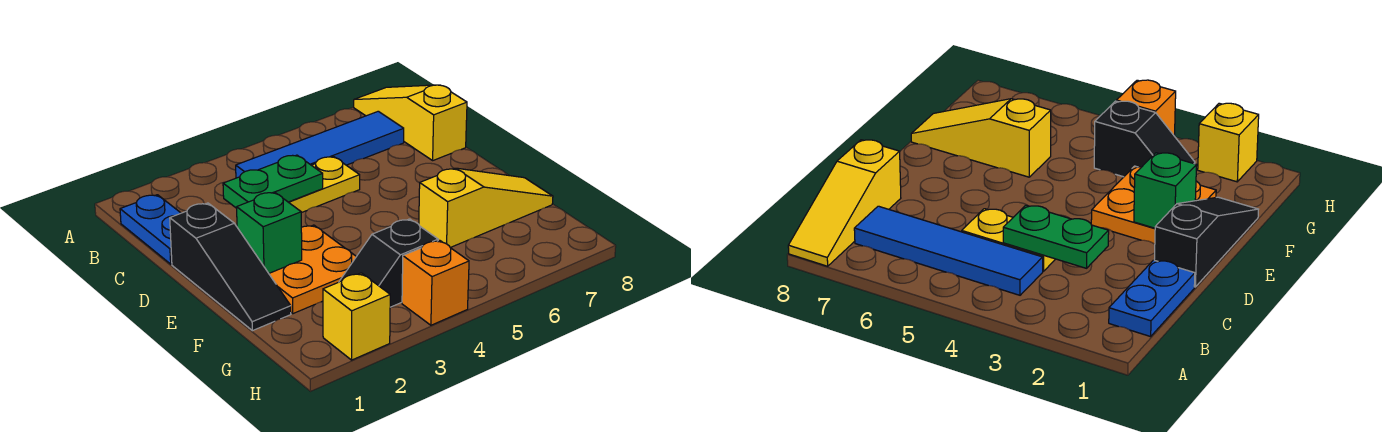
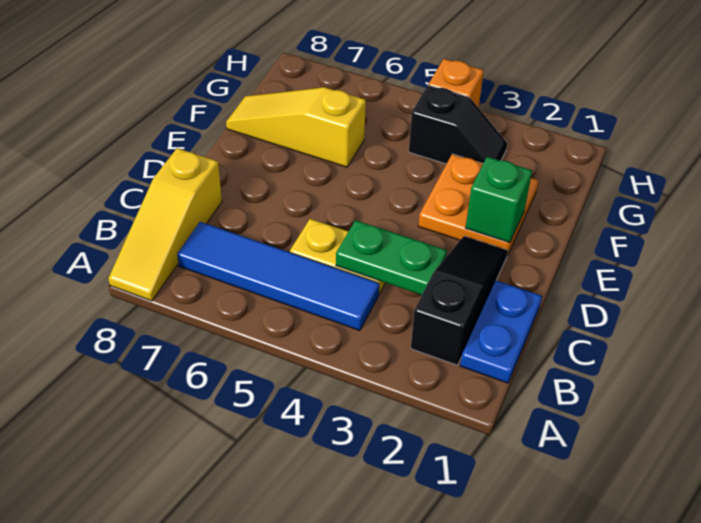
black 1x3 slope [170,203,291,331] -> black 1x3 slope moved to [411,236,508,365]
yellow 1x1 brick [323,273,390,360] -> none

